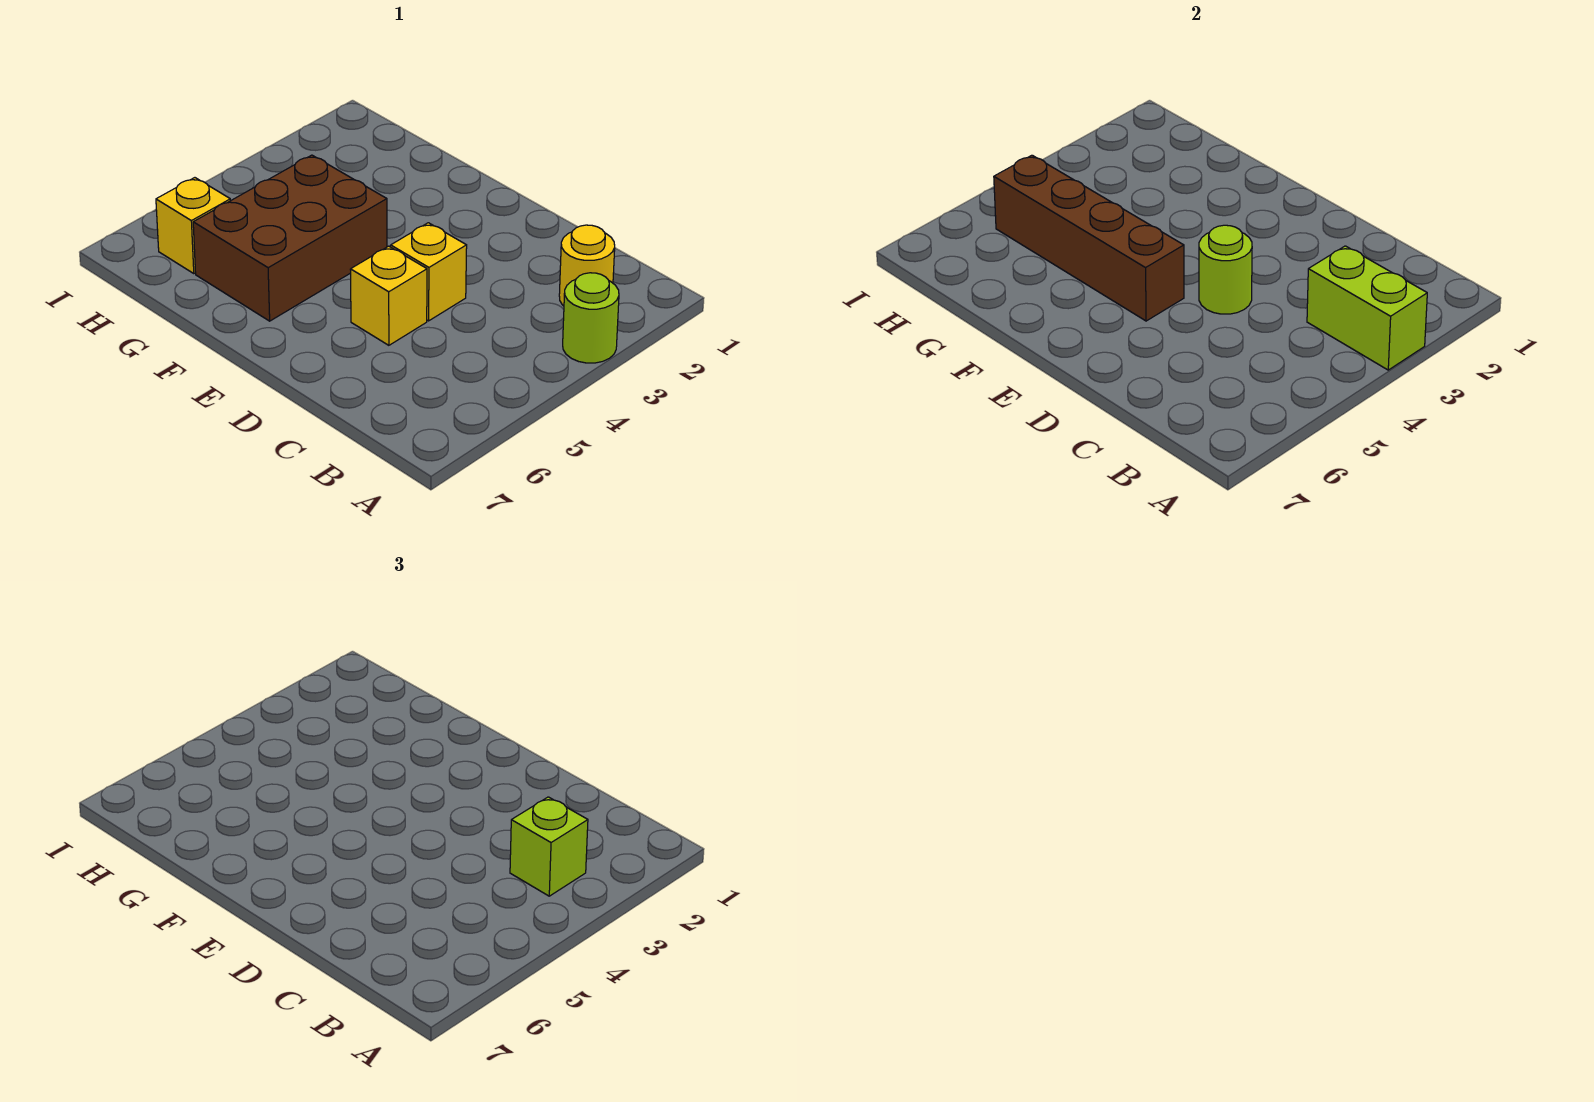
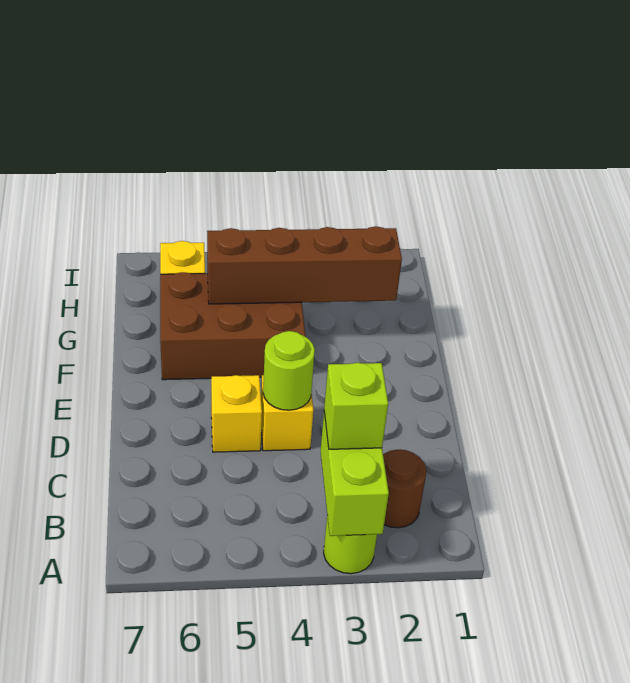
yellow 1x1 round brick [559,225,615,306] -> brown 1x1 round brick [383,450,426,528]
brown 1x4 brick [994,155,1184,321] -> brown 1x4 brick turned to [207,226,402,304]

